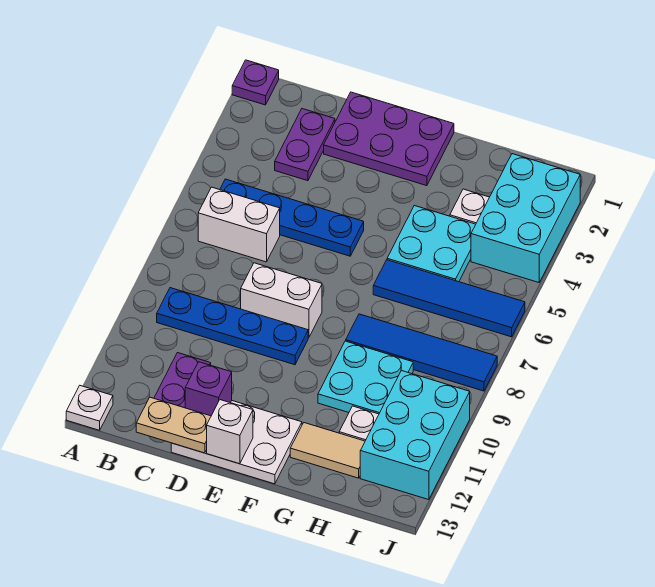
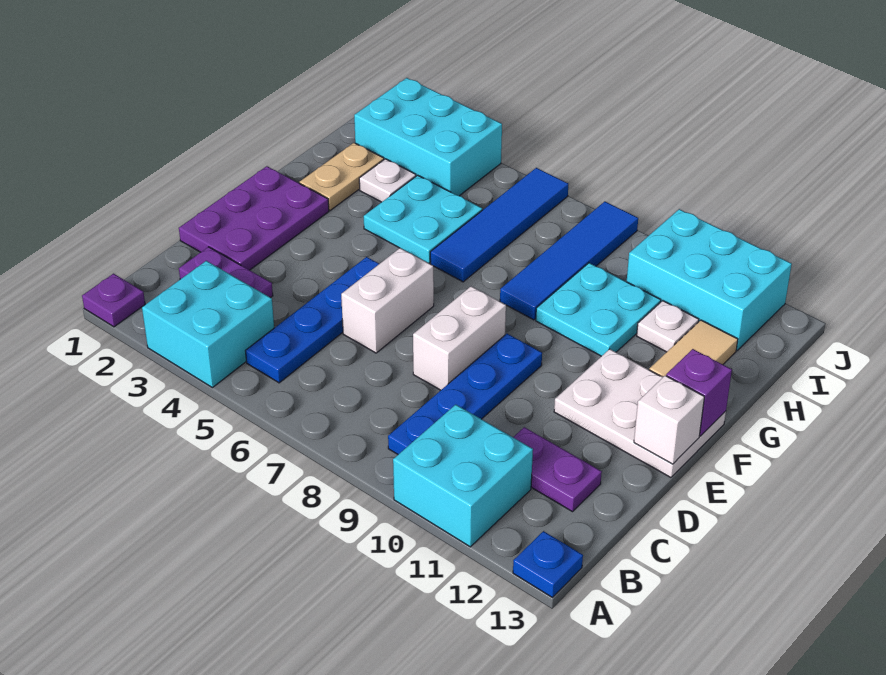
none -> cyan 2x2 brick [142,261,274,388]
none -> cyan 2x2 brick [393,405,533,547]
white 1x1 plate [66,386,113,430] -> blue 1x1 plate [513,531,583,597]
white 1x2 brick [198,187,280,262] -> white 1x2 brick moved to [341,248,434,353]
tan 1x2 plate [136,397,211,453] -> tan 1x2 plate moved to [299,143,384,210]
white 2x3 plate [171,401,302,484] -> white 2x3 plate turned to [554,349,726,477]
purple 1x1 brick [185,362,232,416] -> purple 1x1 brick moved to [666,349,732,436]

